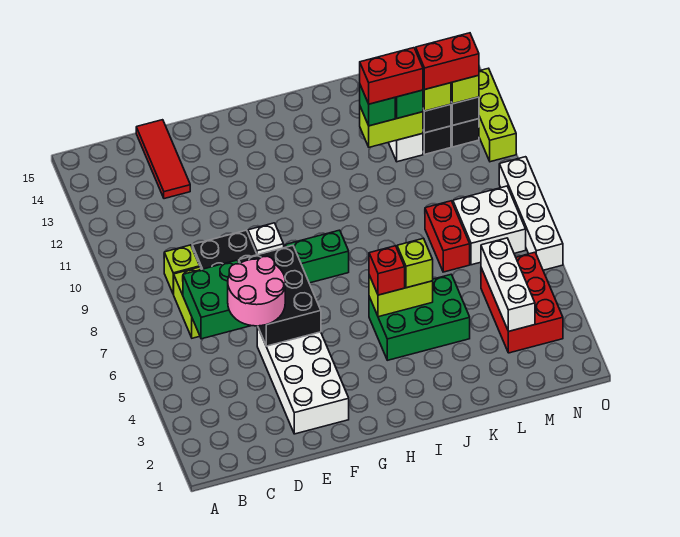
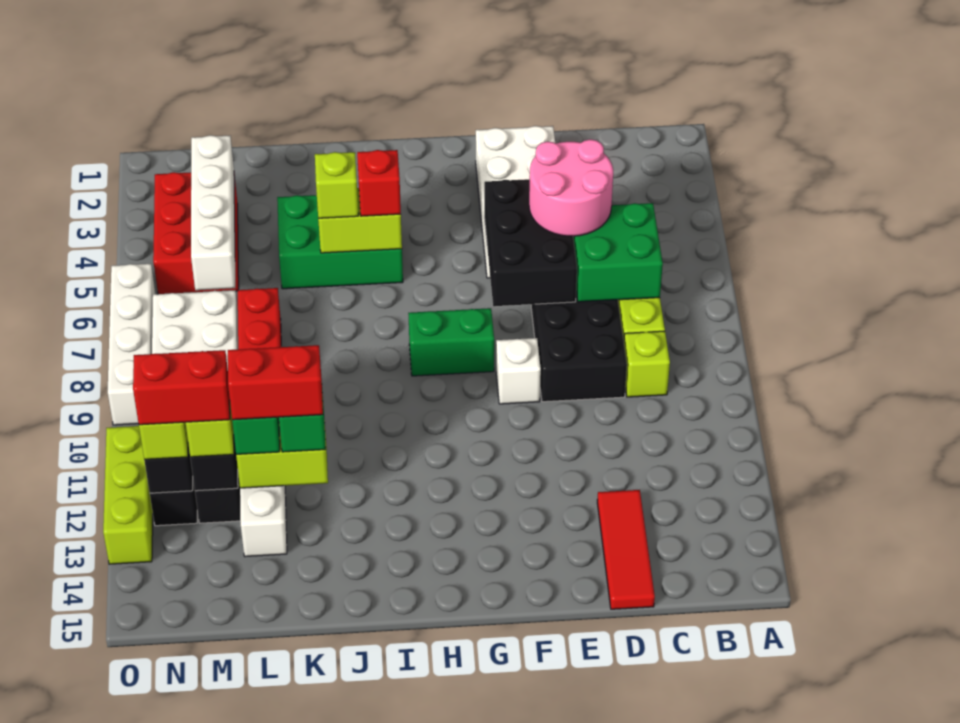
white 1x3 brick [481,238,535,331] -> white 1x4 brick [191,135,235,290]

